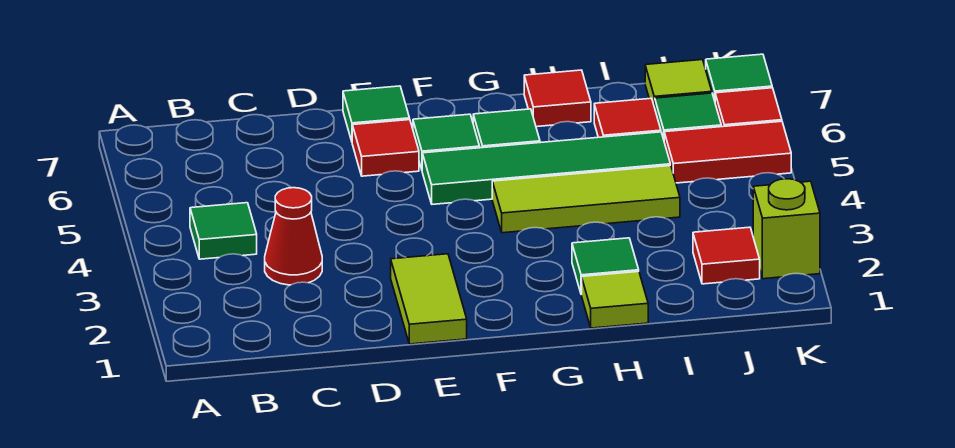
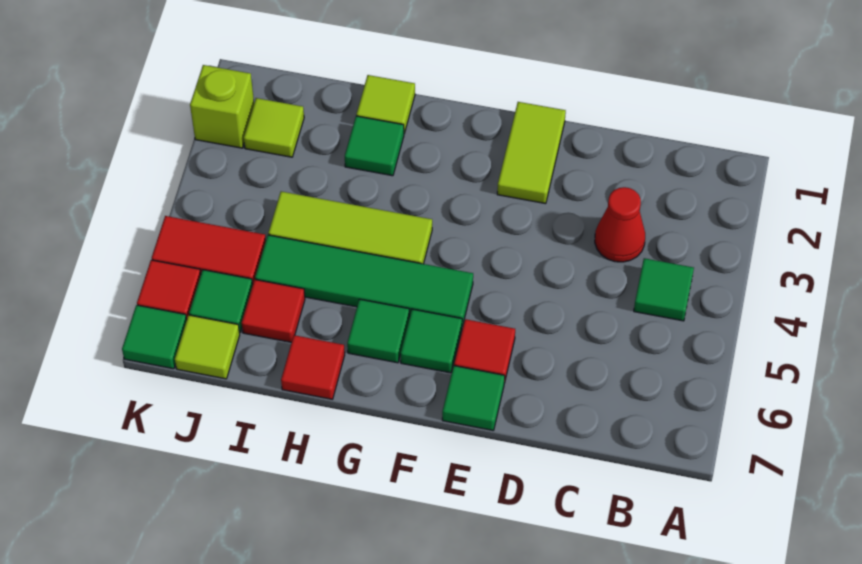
red 1x1 tile [693,227,760,284] -> lime 1x1 tile [244,98,304,157]

